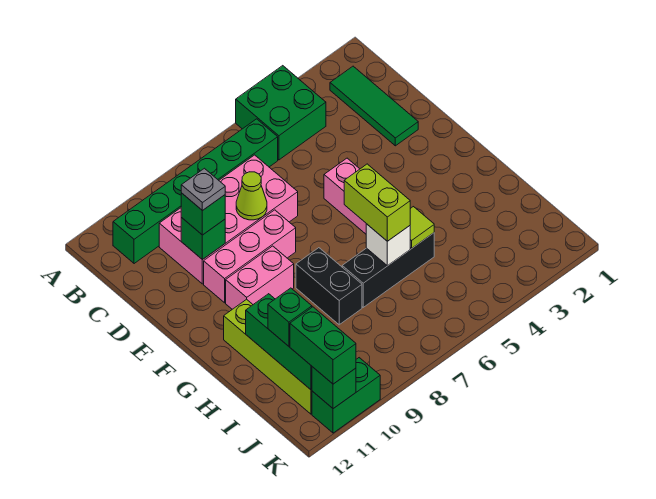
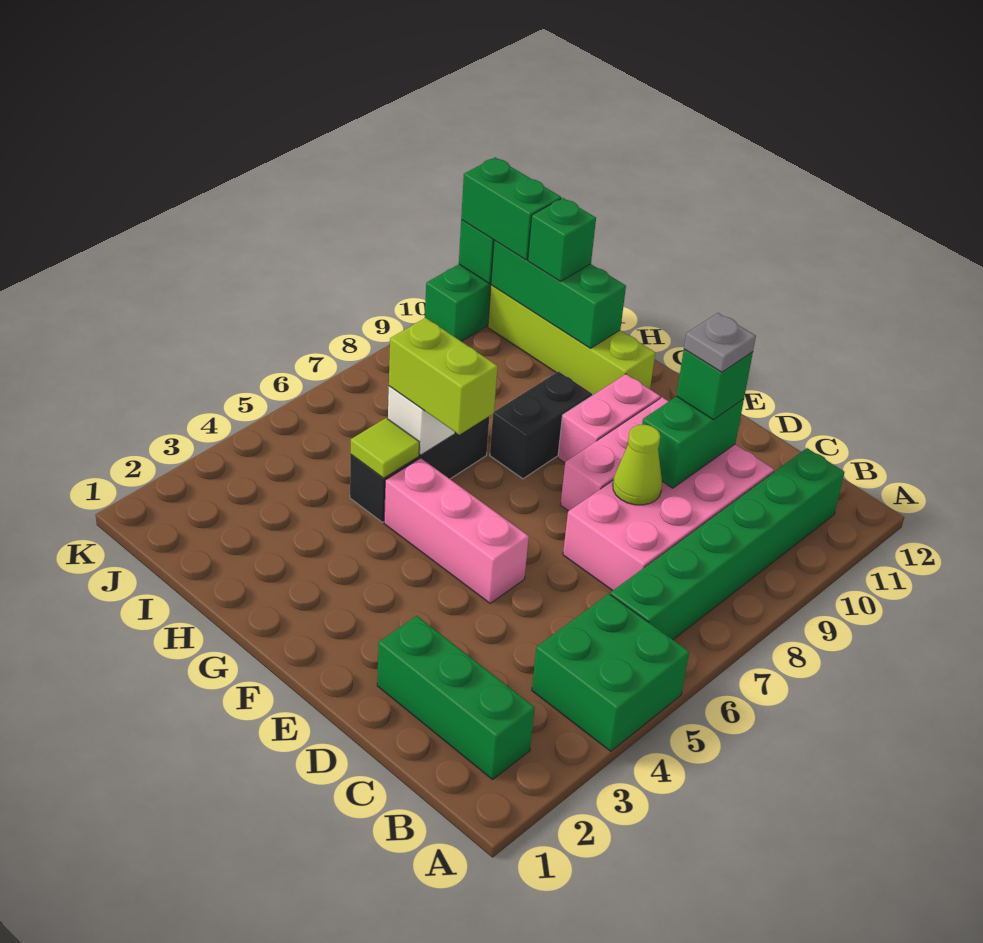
green 1x3 tile [330,66,418,146] -> green 1x3 brick [377,616,535,779]
green 1x1 brick [181,217,225,260] -> green 1x2 brick [642,396,744,488]
black 1x2 brick [296,248,362,325] -> black 1x2 brick turned to [490,372,592,479]

